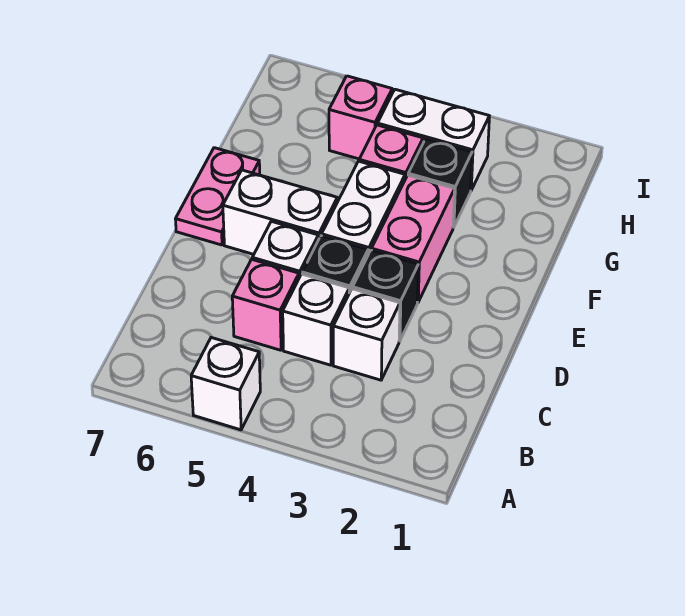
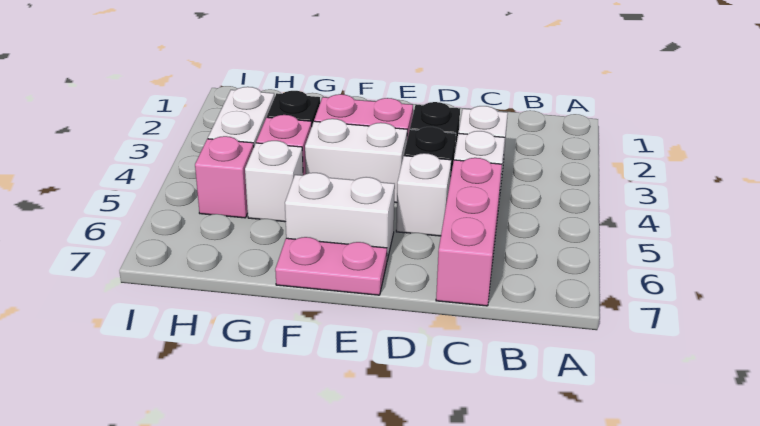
white 1x1 brick [191,337,260,430] -> white 1x1 brick moved to [245,141,303,222]
pink 1x1 brick [232,259,299,350] -> pink 1x3 brick [436,158,502,306]
white 1x2 brick [223,170,337,254] -> white 1x2 brick turned to [285,173,395,260]

